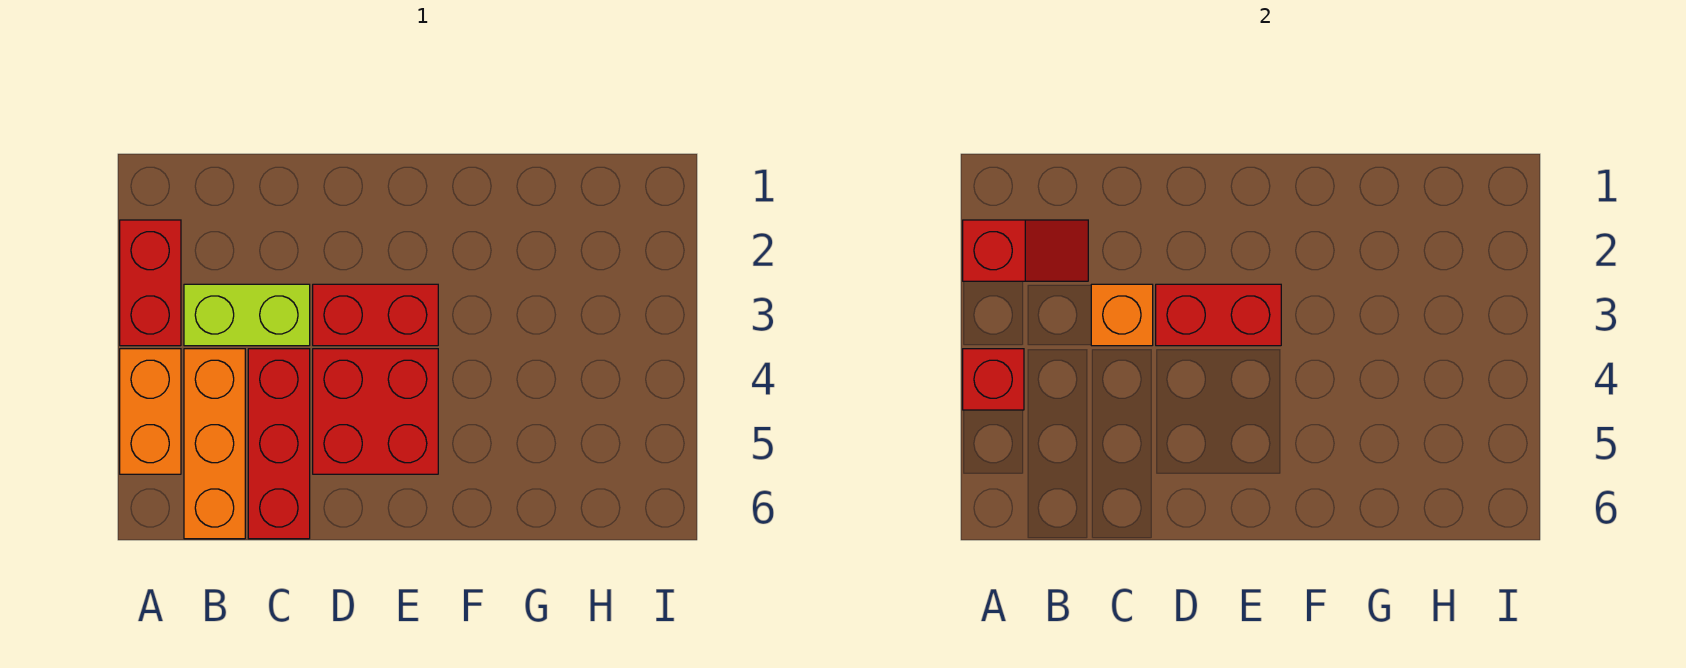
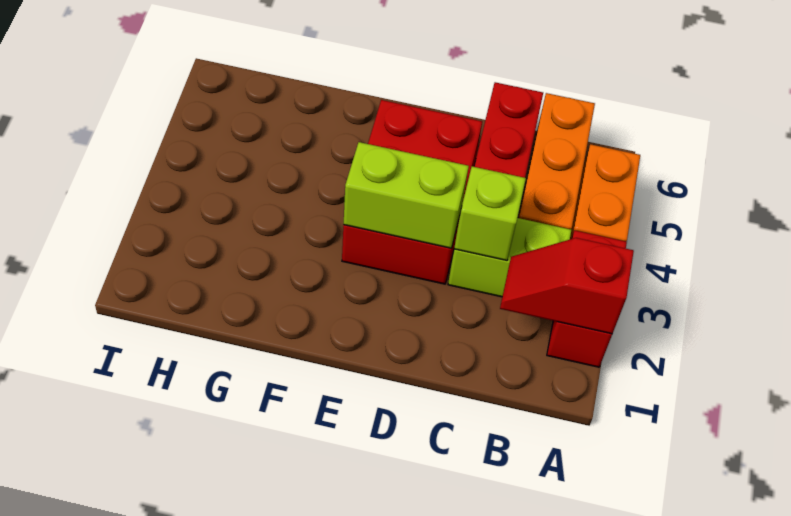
red 1x1 brick [963,349,1024,410] -> none
orange 1x1 brick [1091,284,1153,346] -> lime 1x1 brick [454,167,526,260]
red 1x2 brick [1156,284,1281,346] -> lime 1x2 brick [344,142,469,248]

